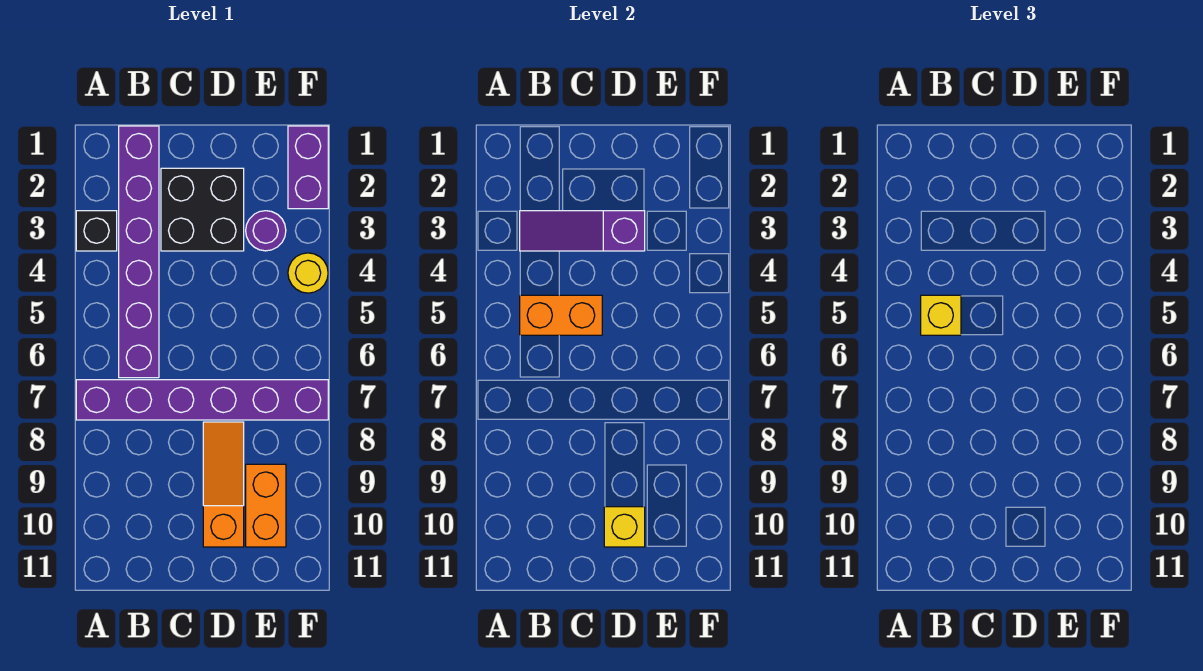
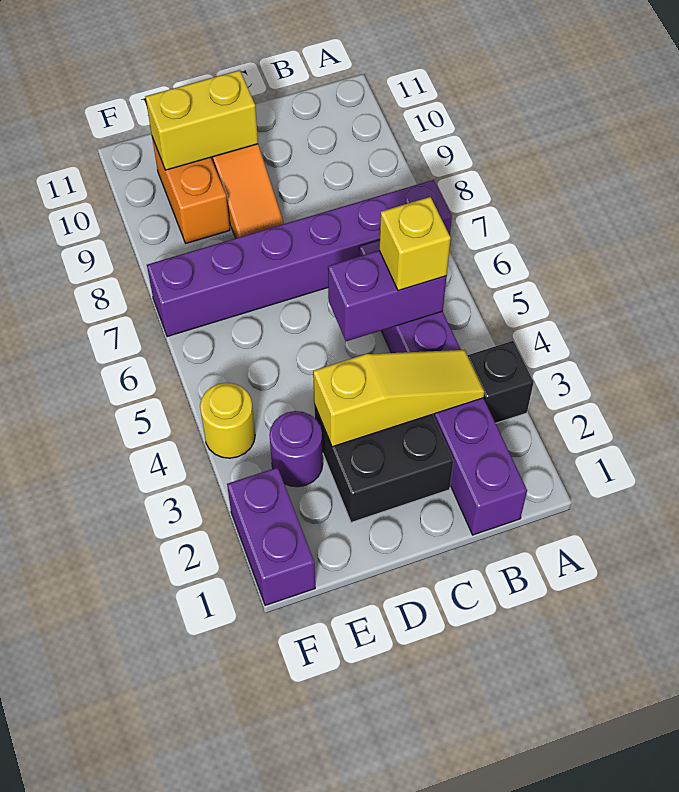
purple 1x3 slope [520,211,645,251] -> yellow 1x3 slope [313,350,485,447]
orange 1x2 brick [520,295,602,335] -> purple 1x2 brick [328,251,447,341]
yellow 1x1 brick [604,507,645,547] -> yellow 1x2 brick [145,70,258,170]

